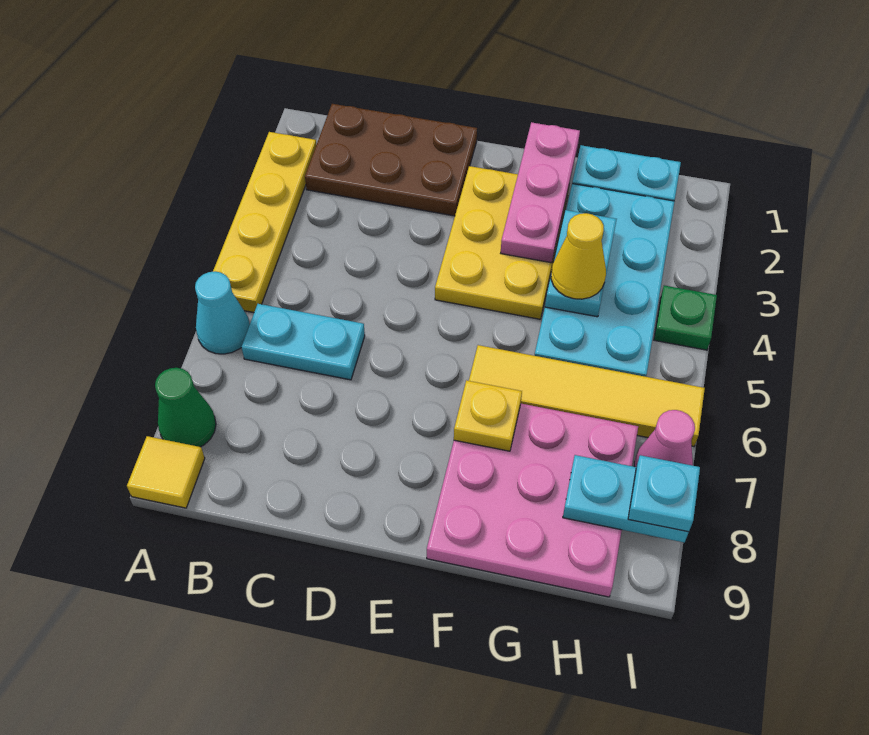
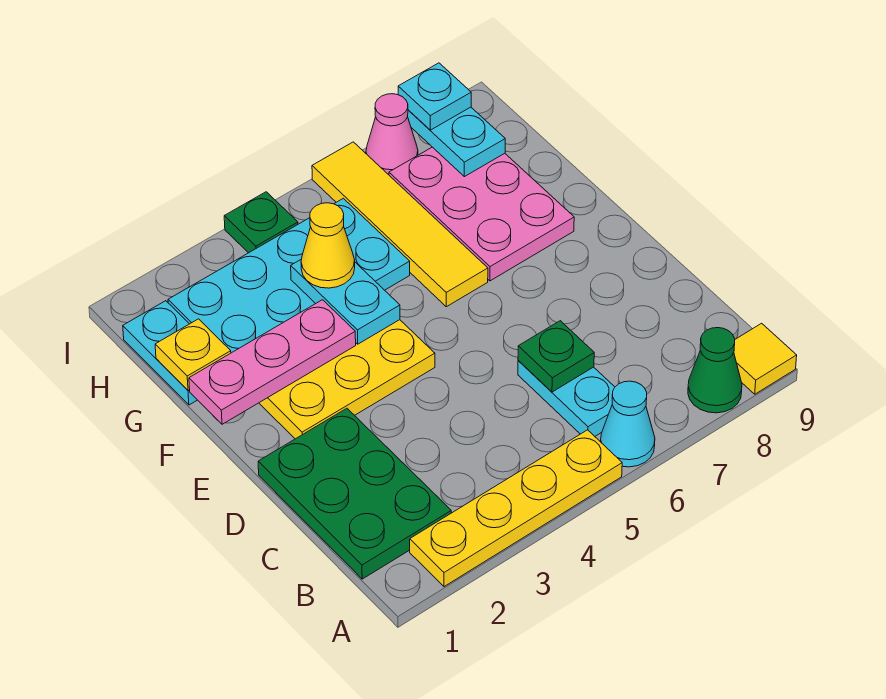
brown 2x3 plate [305,104,477,216] -> green 2x3 plate [258,408,451,579]
none -> green 1x1 plate [518,321,594,392]
pink 3x3 plate [427,404,638,597] -> pink 2x3 plate [389,147,574,281]
yellow 1x1 plate [454,380,522,451] -> yellow 1x1 plate moved to [155,319,231,390]
cyan 1x2 plate [545,210,617,317] -> cyan 1x2 plate turned to [291,259,400,344]

